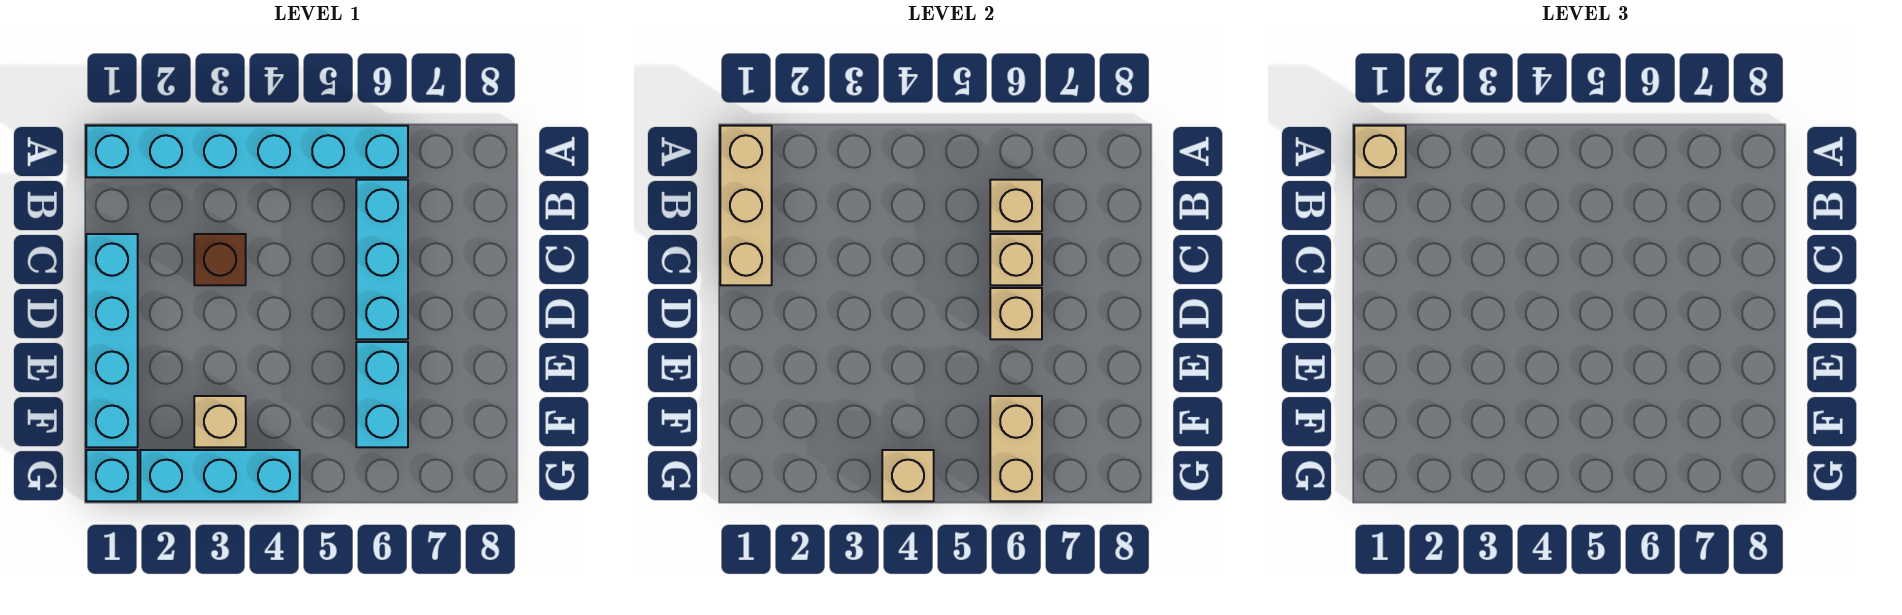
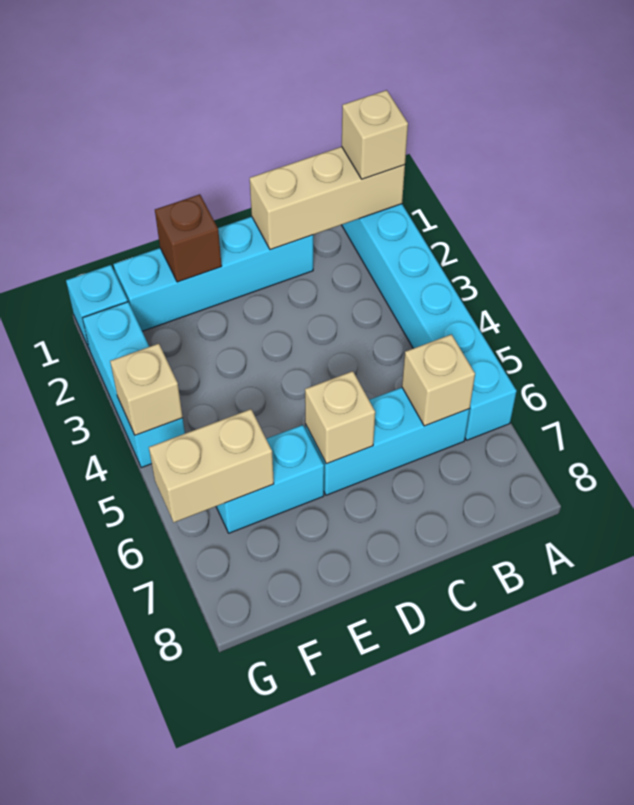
brown 1x1 brick [194,234,246,285] -> brown 1x1 brick moved to [155,194,222,282]
tan 1x1 brick [990,234,1042,285] -> none
tan 1x1 brick [194,396,246,447] -> none

